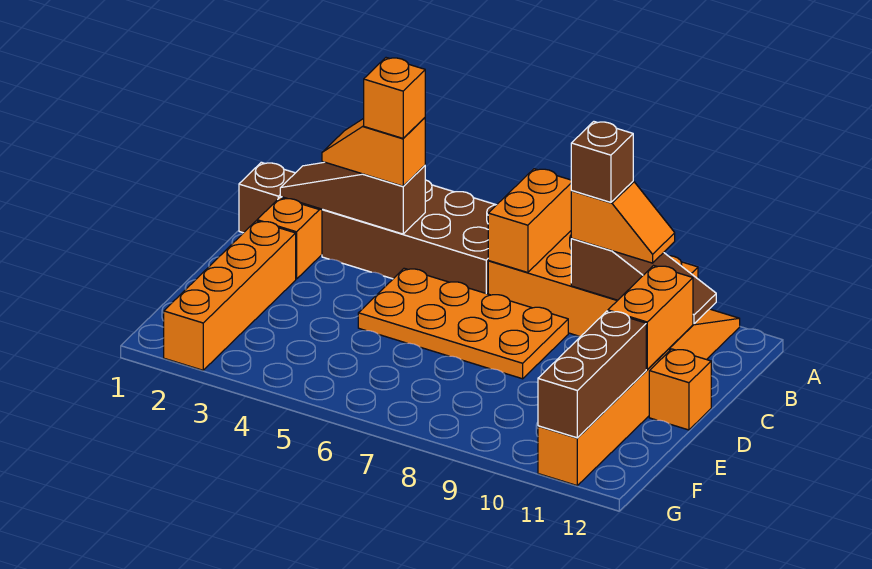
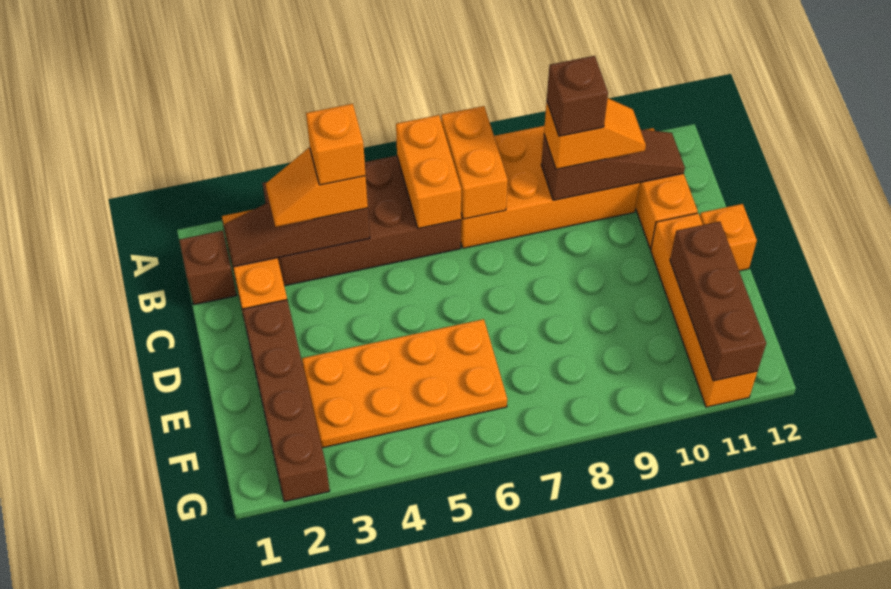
orange 2x4 plate [358,268,568,379] -> orange 2x4 plate moved to [302,319,507,448]
orange 1x2 brick [608,266,693,369] -> orange 1x2 brick moved to [396,115,461,228]
orange 1x4 brick [164,221,296,370] -> brown 1x4 brick [243,300,330,502]

